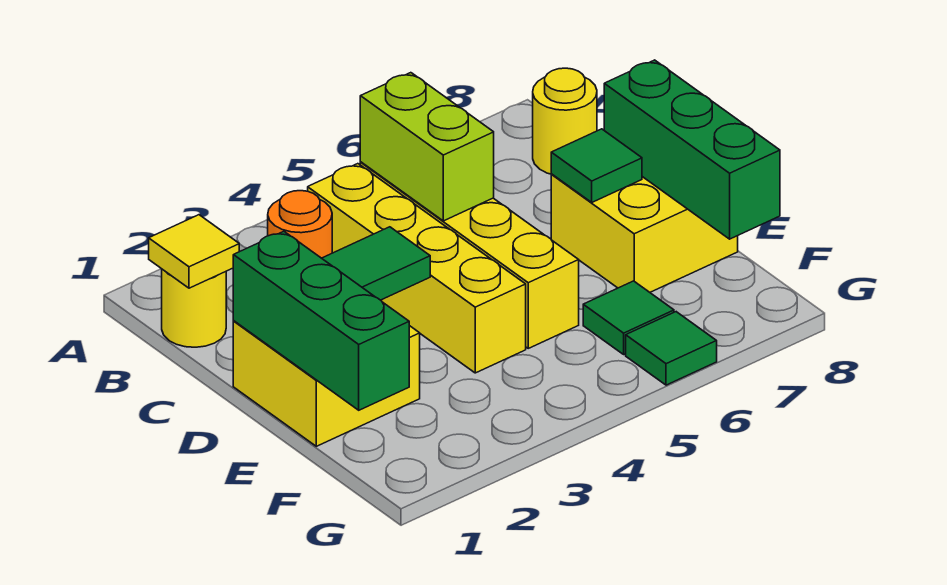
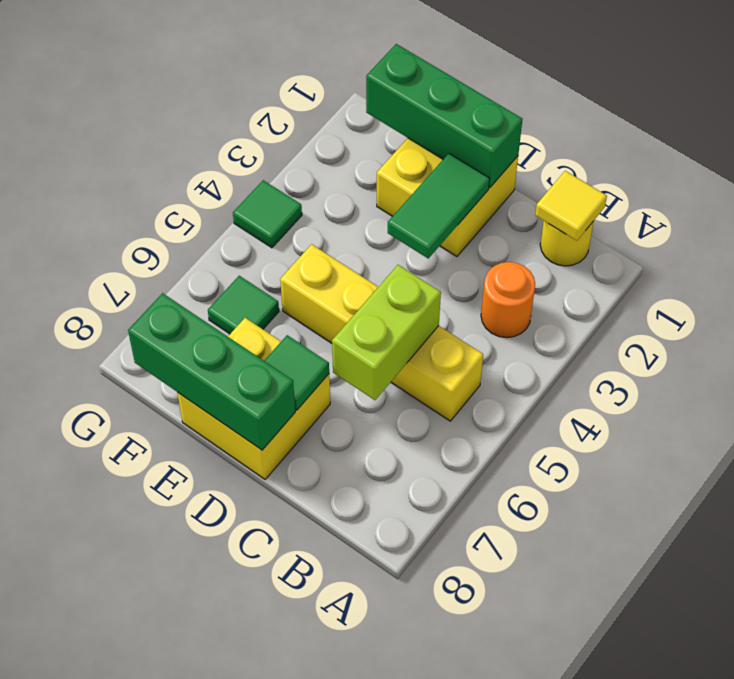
yellow 1x4 brick [308,164,526,373] -> none
lime 1x2 brick [360,73,494,221] -> lime 1x2 brick turned to [332,265,441,400]
yellow 1x1 round brick [533,68,597,174] -> none
green 1x1 tile [626,312,717,385] -> green 1x1 tile moved to [233,180,302,248]

